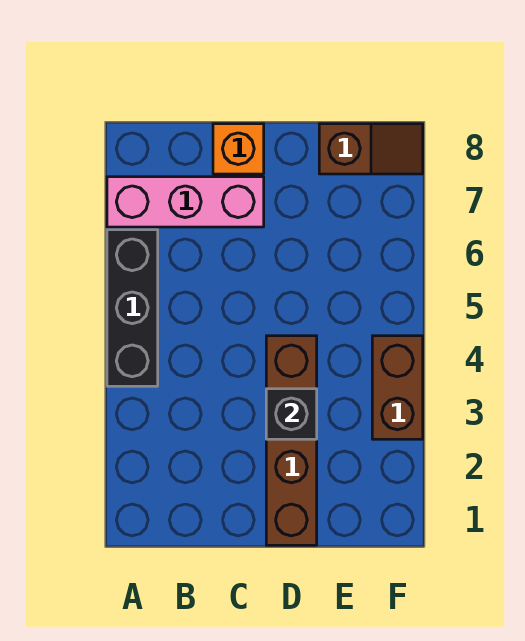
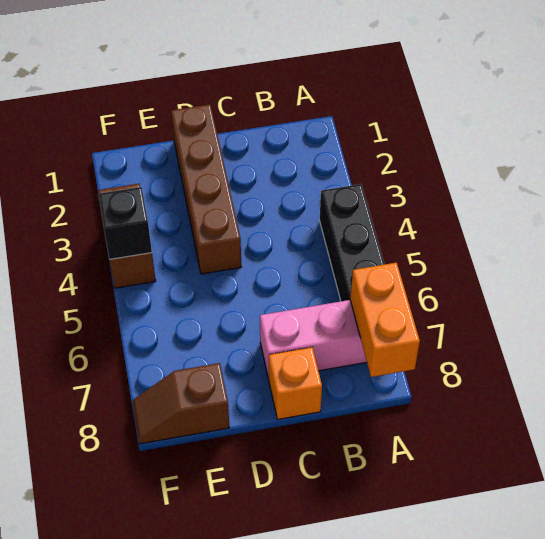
none -> orange 1x2 brick [350,263,420,377]
black 1x1 brick [266,389,317,439] -> black 1x1 brick moved to [99,187,152,259]

